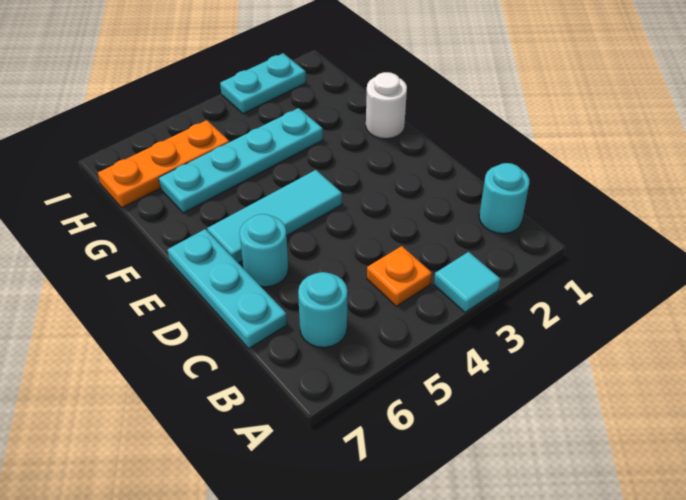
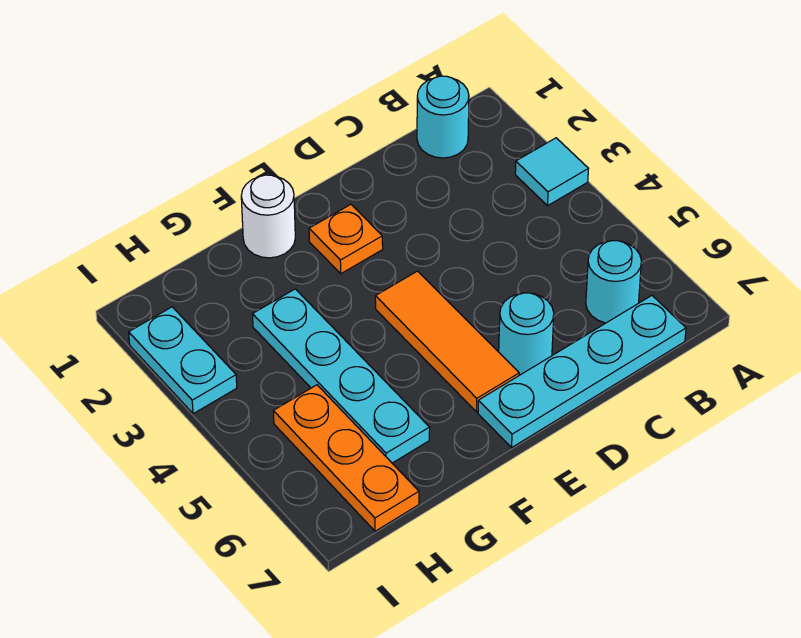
orange 1x1 plate [367,246,432,306] -> orange 1x1 plate moved to [309,205,383,274]
cyan 1x3 plate [168,229,287,348] -> cyan 1x4 plate [478,296,686,447]
cyan 1x3 tile [207,170,342,263] -> orange 1x3 tile [375,271,519,412]

